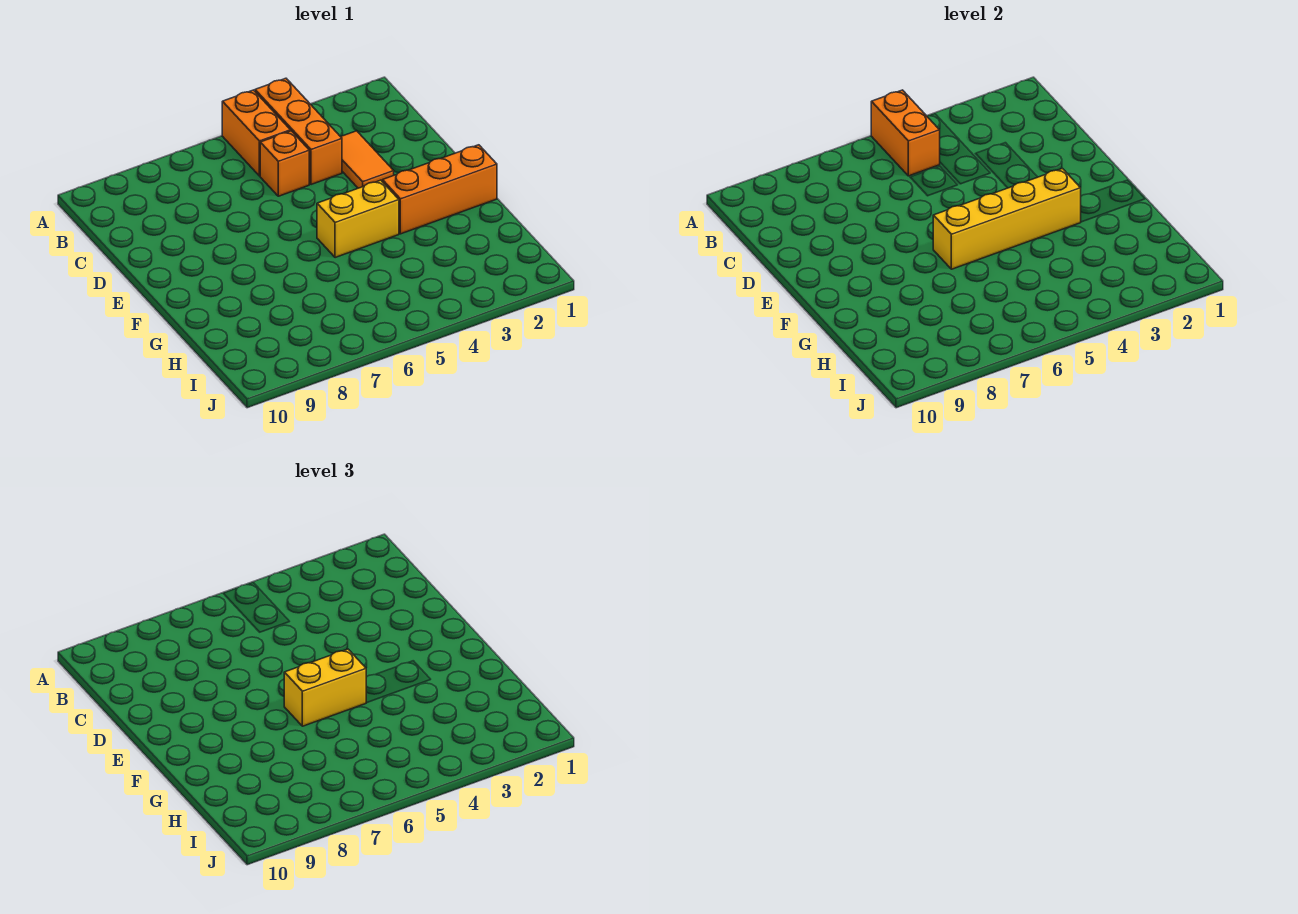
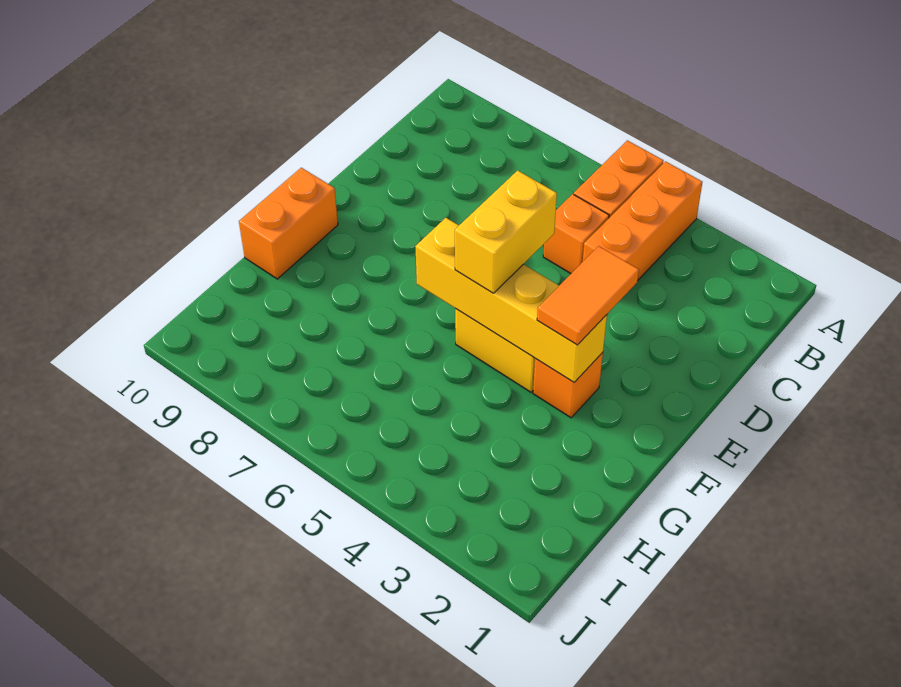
orange 1x2 brick [871,90,940,176] -> orange 1x2 brick moved to [239,168,338,279]
orange 1x2 tile [341,131,394,188] -> orange 1x2 tile moved to [537,246,639,345]
orange 1x3 brick [382,145,497,234] -> orange 1x1 brick [533,352,603,418]
yellow 1x2 brick [284,649,366,726] -> yellow 1x2 brick turned to [455,170,557,293]

